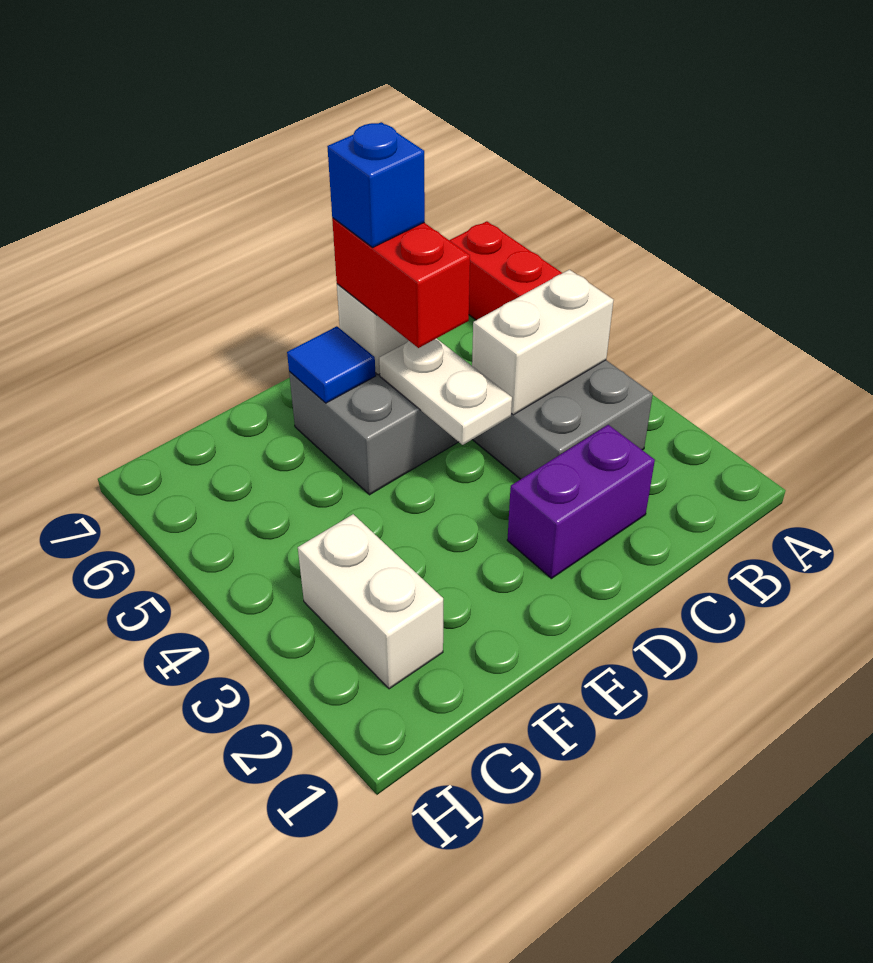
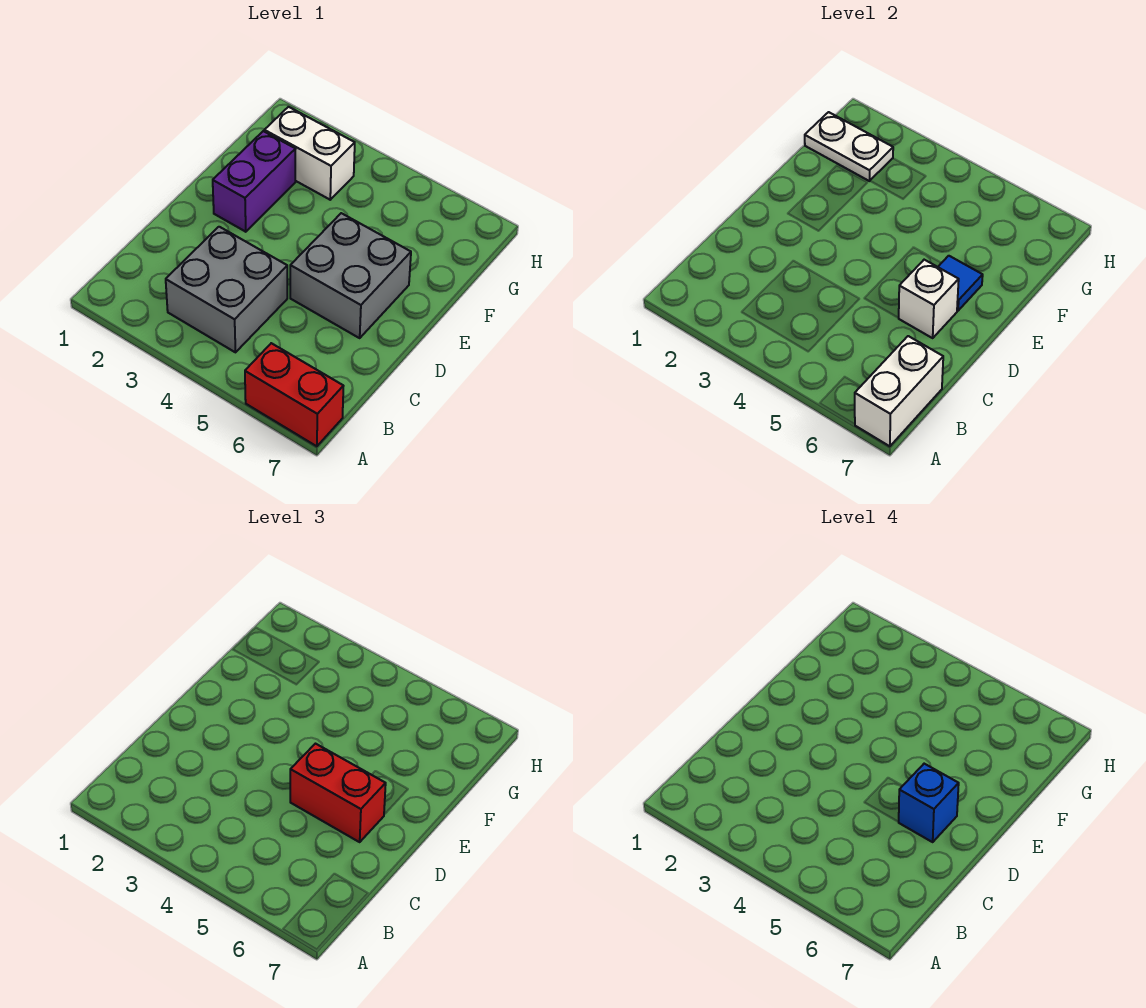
white 1x2 brick [472,270,613,415] -> white 1x2 brick moved to [855,336,943,446]
purple 1x2 brick [507,425,655,579] -> purple 1x2 brick moved to [213,131,295,232]
white 1x2 plate [379,338,512,445] -> white 1x2 plate moved to [805,112,893,181]

